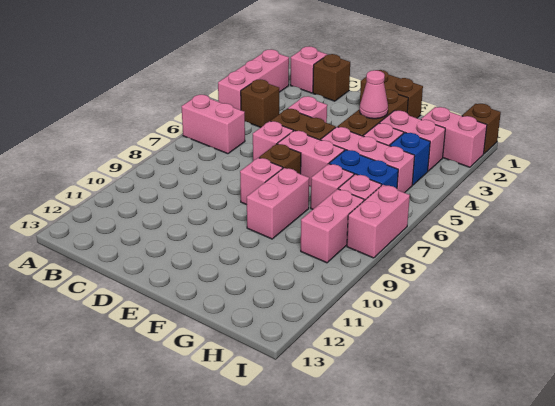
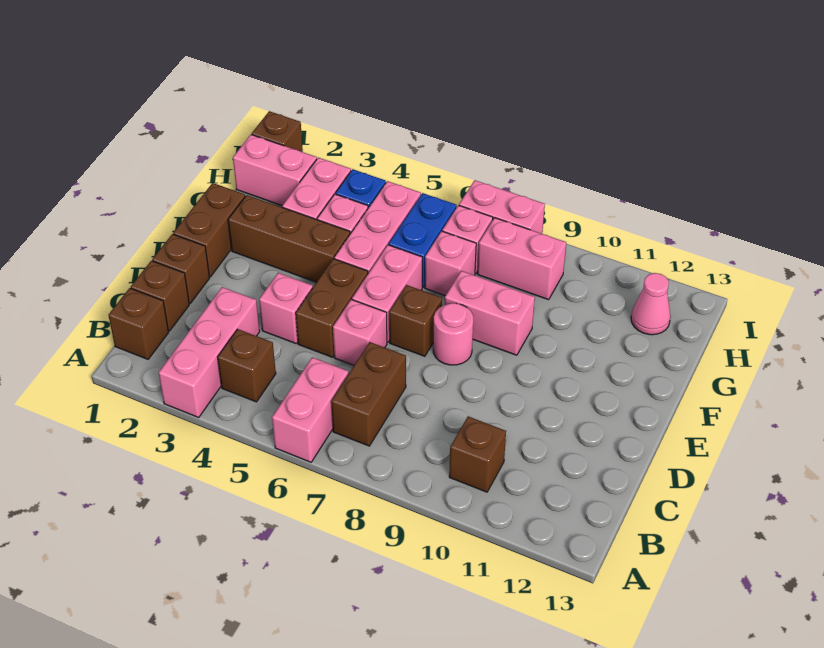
pink 1x3 brick [218,49,289,110] -> pink 1x3 brick turned to [159,287,260,417]
pink 1x1 brick [291,46,327,93] -> brown 1x1 brick [108,288,169,359]
none -> brown 1x2 brick [331,342,406,446]
none -> brown 1x1 brick [449,416,506,492]
none -> brown 1x1 brick [152,234,210,304]
pink 1x1 brick [240,158,283,205] -> pink 1x1 round brick [433,303,473,365]
pink 1x1 cone [360,70,388,119] -> pink 1x1 cone moved to [631,273,671,335]
pink 1x2 brick [421,107,487,167] -> pink 1x2 brick turned to [233,135,317,206]

